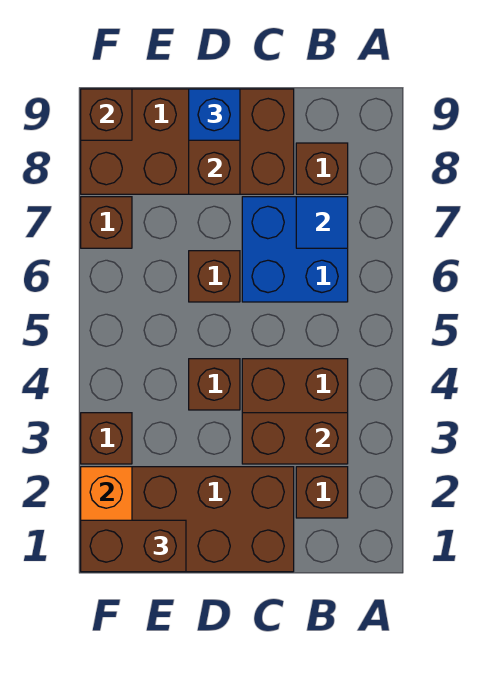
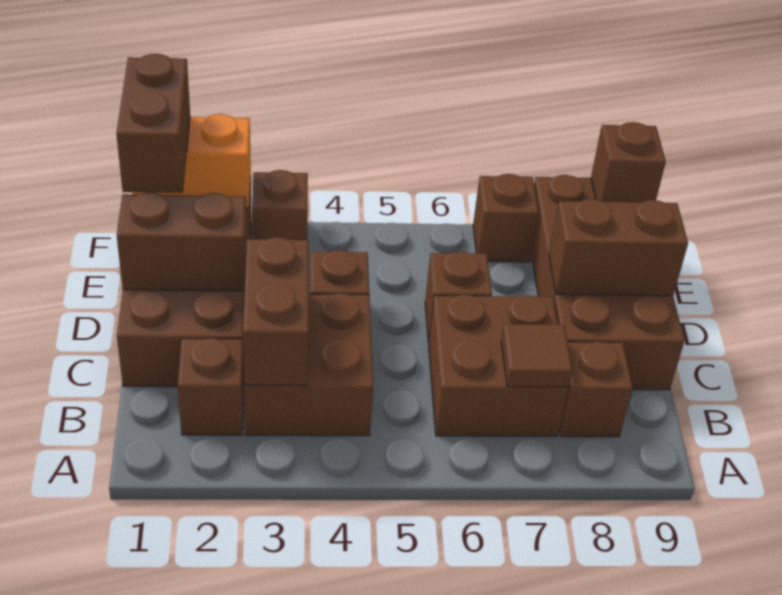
blue 2x2 brick [242,197,348,302] -> brown 2x2 brick [429,295,568,436]
blue 1x1 tile [296,197,348,248] -> brown 1x1 tile [501,324,572,387]
none -> brown 1x2 brick [117,192,247,291]
blue 1x1 brick [189,89,240,140] -> none

